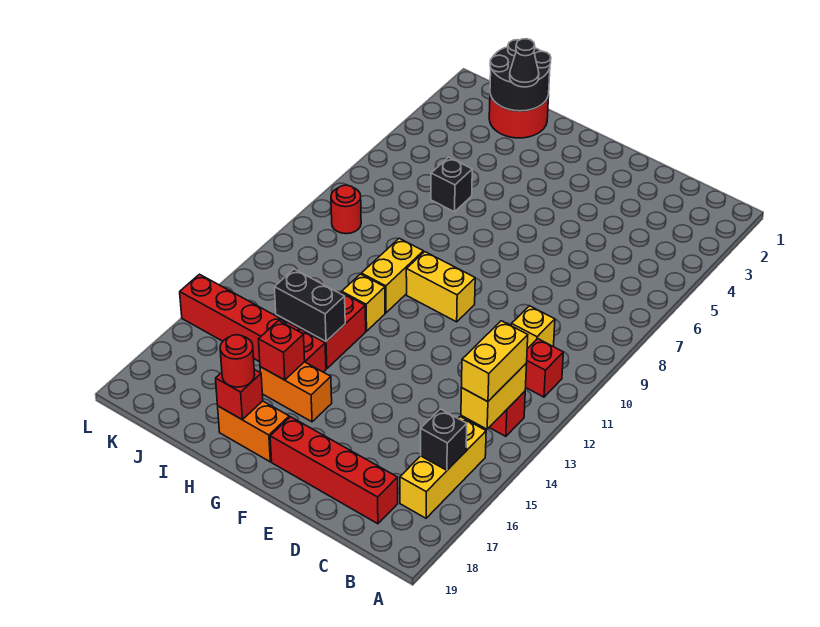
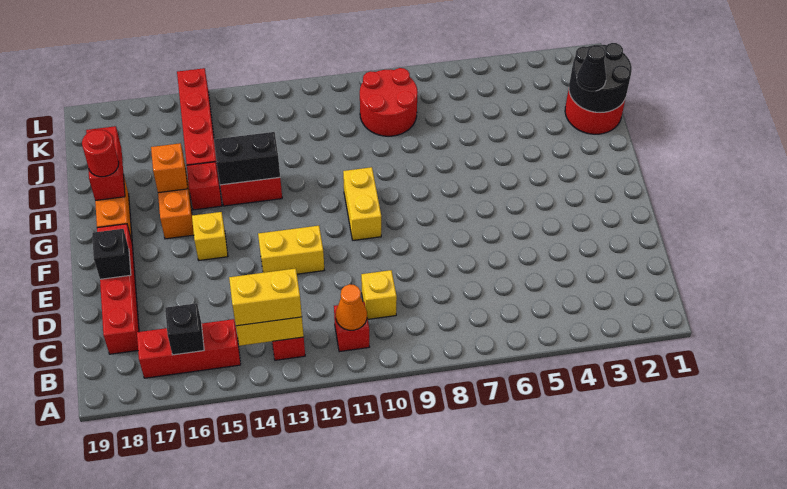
none -> orange 1x1 cone [336,284,367,330]
yellow 1x3 brick [400,417,486,518] -> red 1x3 brick [137,319,241,378]
yellow 1x2 brick [361,238,423,313] -> yellow 1x2 brick moved to [258,226,324,274]
yellow 1x1 brick [342,274,385,331] -> yellow 1x1 brick moved to [192,212,228,260]
black 1x2 brick [274,269,345,341] -> black 1x2 brick turned to [214,132,280,185]
red 1x1 brick [259,321,305,380] -> orange 1x1 brick [151,143,188,193]
red 1x1 brick [216,369,263,419] -> red 1x2 brick [86,126,125,201]
black 1x1 brick [431,157,472,212] -> black 1x1 brick moved to [92,229,131,279]
red 1x1 round brick [331,185,361,234] -> red 2x2 round brick [360,68,418,136]

